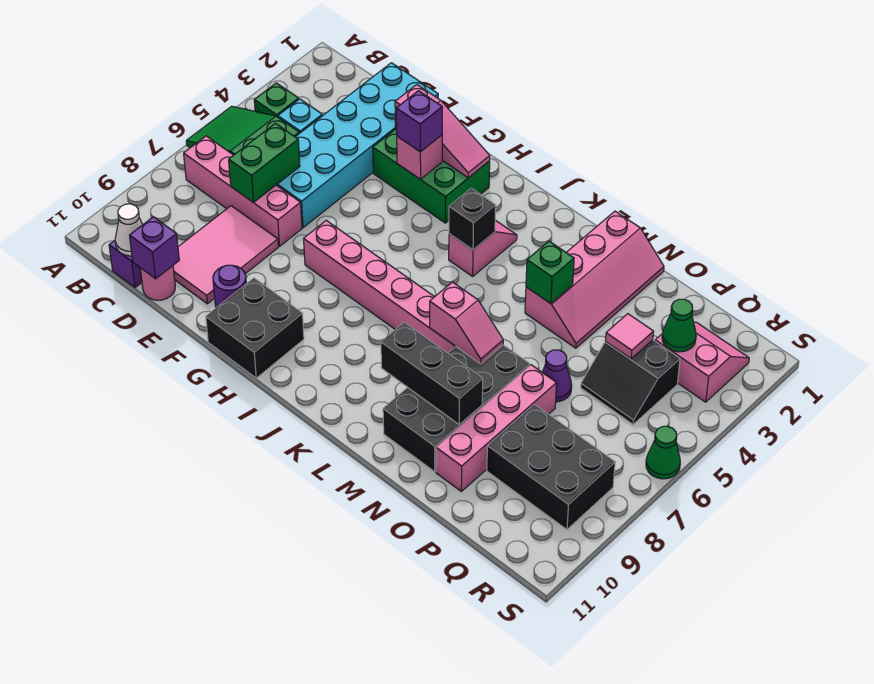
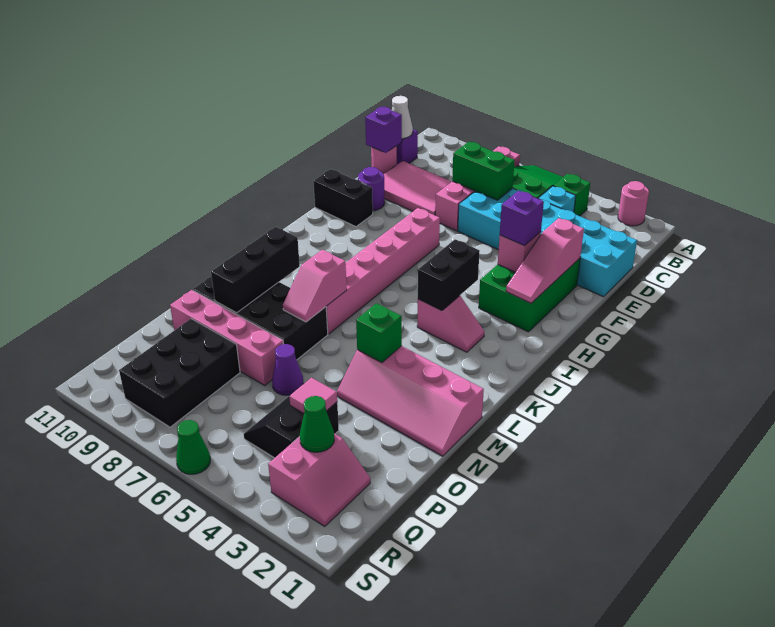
none -> pink 1x1 round brick [618,181,649,226]
black 2x2 brick [206,278,304,378] -> black 1x2 brick [313,169,373,227]
black 1x1 brick [449,188,496,250] -> black 1x2 brick [418,239,480,311]

